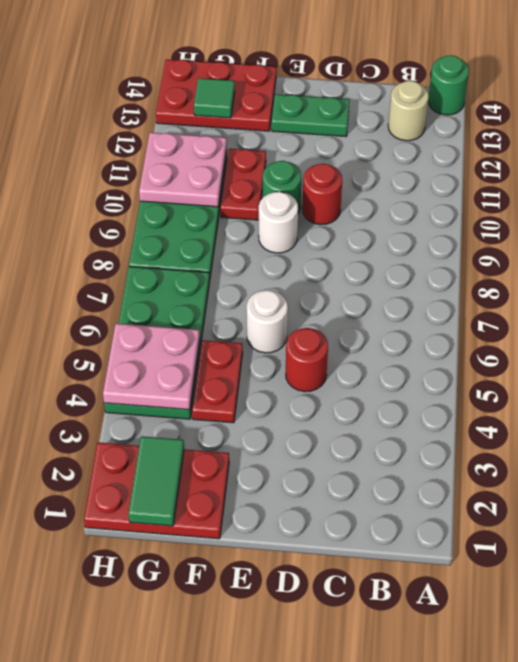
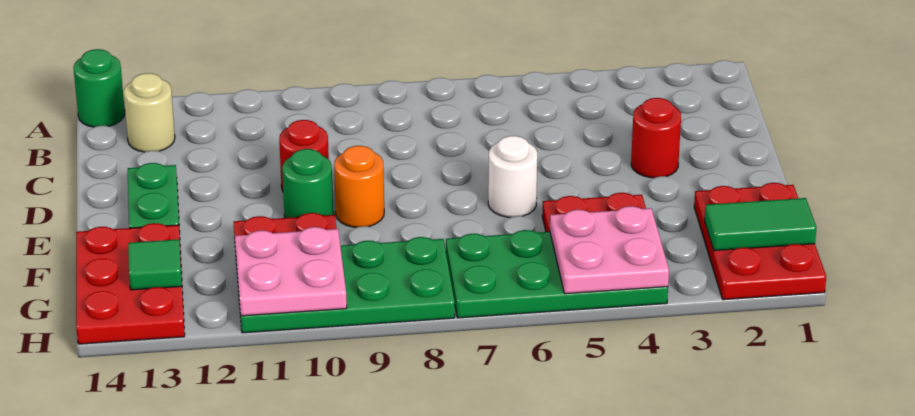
red 1x1 round brick [286,328,328,392] -> red 1x1 round brick moved to [631,98,681,178]
white 1x1 round brick [259,192,298,253] -> orange 1x1 round brick [334,146,384,227]

